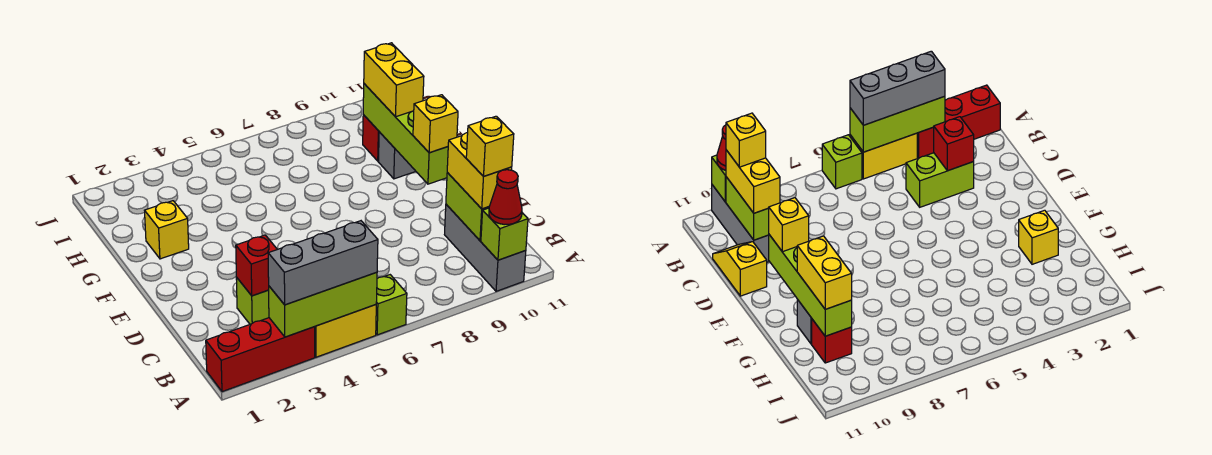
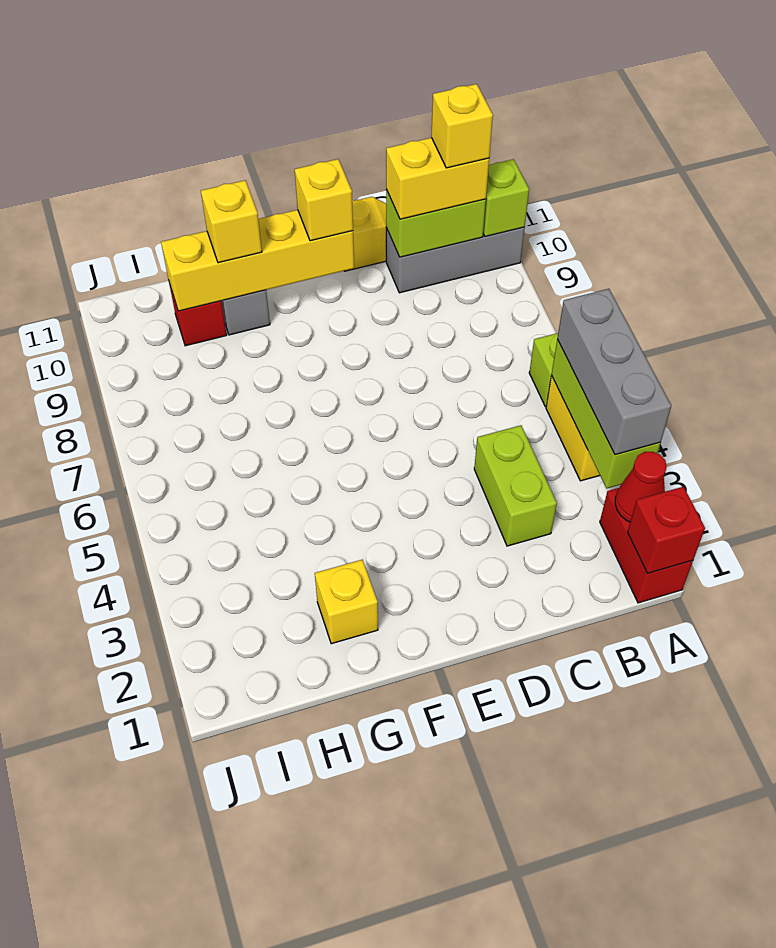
red 1x3 brick [206,318,315,392] -> red 1x2 brick [600,488,693,603]
red 1x1 cone [489,170,522,225] -> red 1x1 cone moved to [615,452,667,522]
red 1x1 brick [236,235,277,296] -> red 1x1 brick moved to [628,487,705,573]
lime 1x4 brick [363,84,448,184] -> yellow 1x4 brick [161,210,354,311]
yellow 1x2 brick [364,43,424,117] -> yellow 1x1 brick [201,180,262,263]

